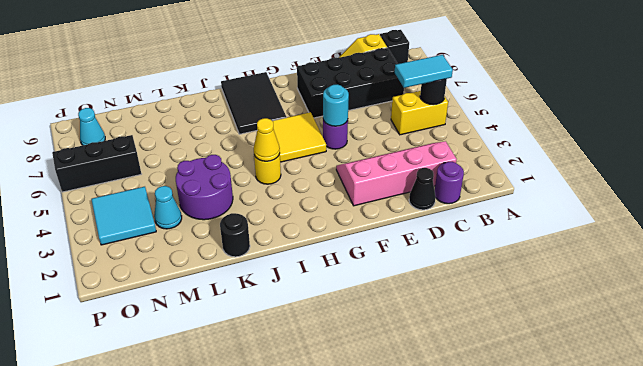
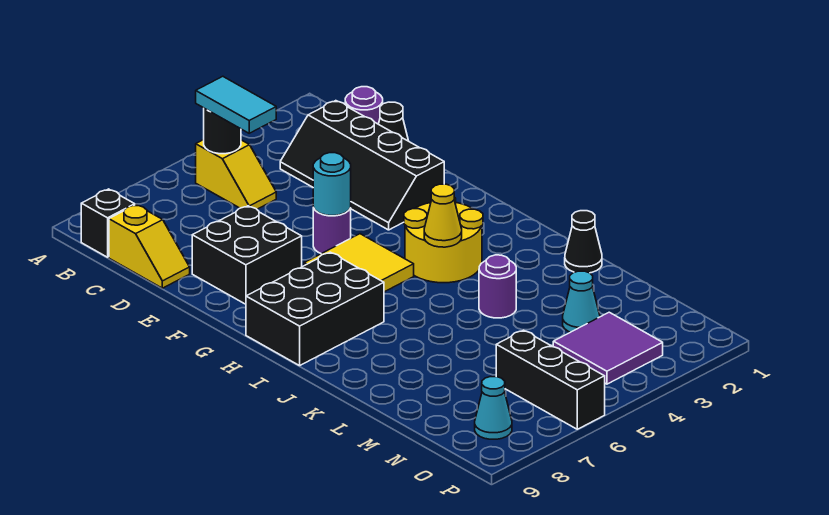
yellow 1x2 brick [391,91,448,135] -> yellow 1x2 slope [196,140,276,209]
pink 2x4 slope [336,141,457,206] -> black 2x4 slope [280,101,444,230]
black 2x4 brick [297,48,404,118] -> black 2x2 brick [192,206,302,304]
black 2x3 tile [221,72,286,134] -> black 2x3 brick [246,252,384,366]
yellow 1x1 round brick [254,153,281,184] -> yellow 2x2 round brick [404,197,483,283]
black 1x1 round brick [220,213,250,257] -> black 1x1 cone [565,211,602,273]
purple 2x2 round brick [176,155,233,220] -> purple 1x1 round brick [479,255,516,318]
cyan 2x2 tile [91,187,156,245] -> purple 2x2 tile [553,312,663,384]

